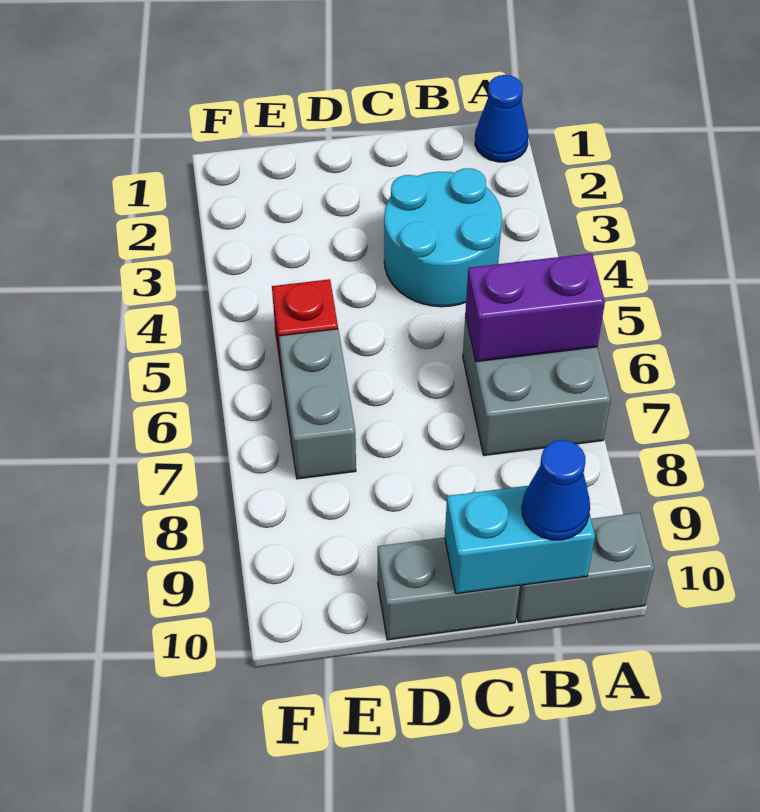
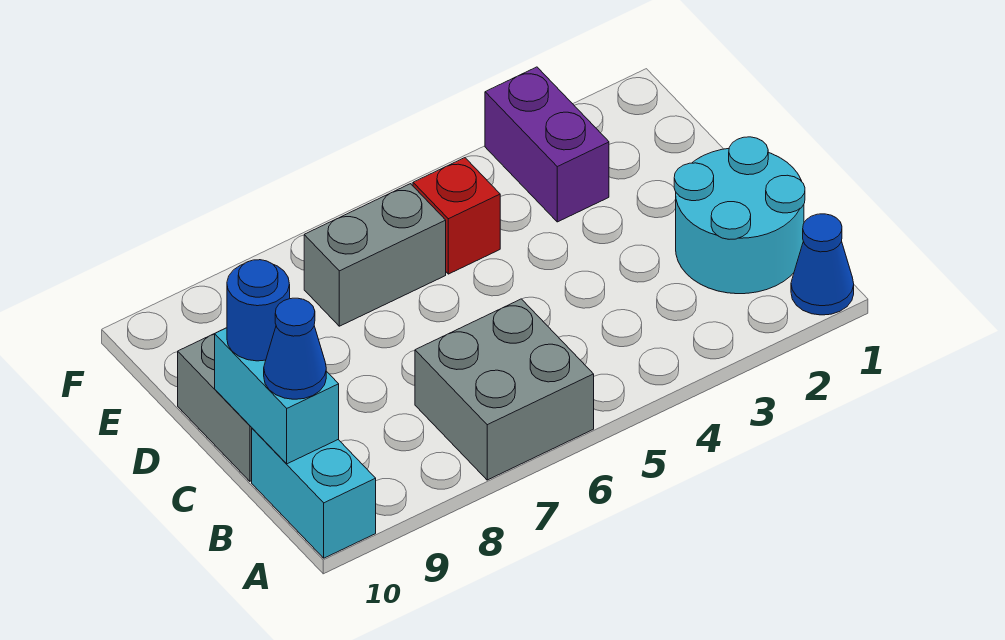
purple 1x2 brick [465,253,605,362] -> purple 1x2 brick moved to [485,67,609,222]
grey 1x2 brick [516,512,654,622] -> cyan 1x2 brick [252,428,376,558]
cyan 2x2 round brick [384,168,502,307] -> cyan 2x2 round brick moved to [674,137,805,294]
none -> blue 1x1 round brick [227,260,290,361]

